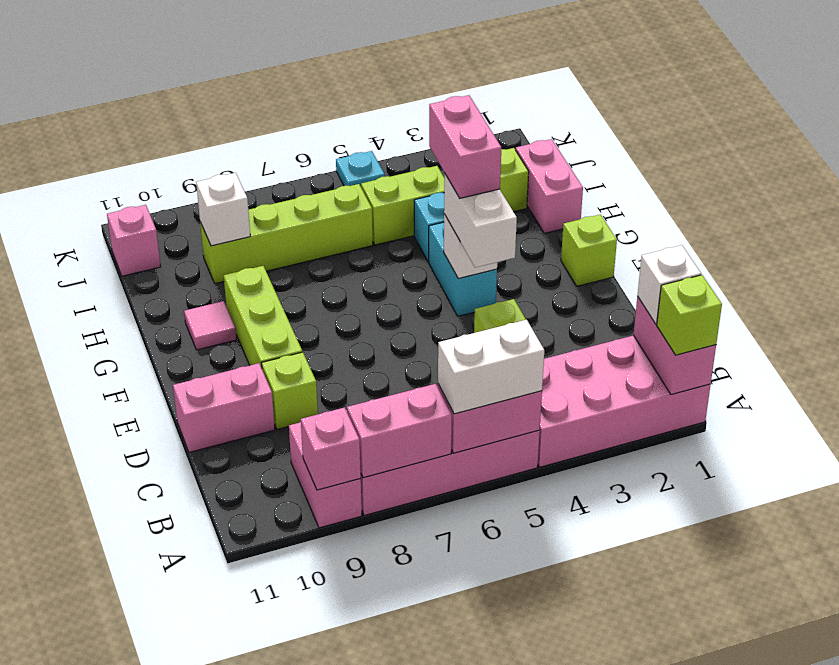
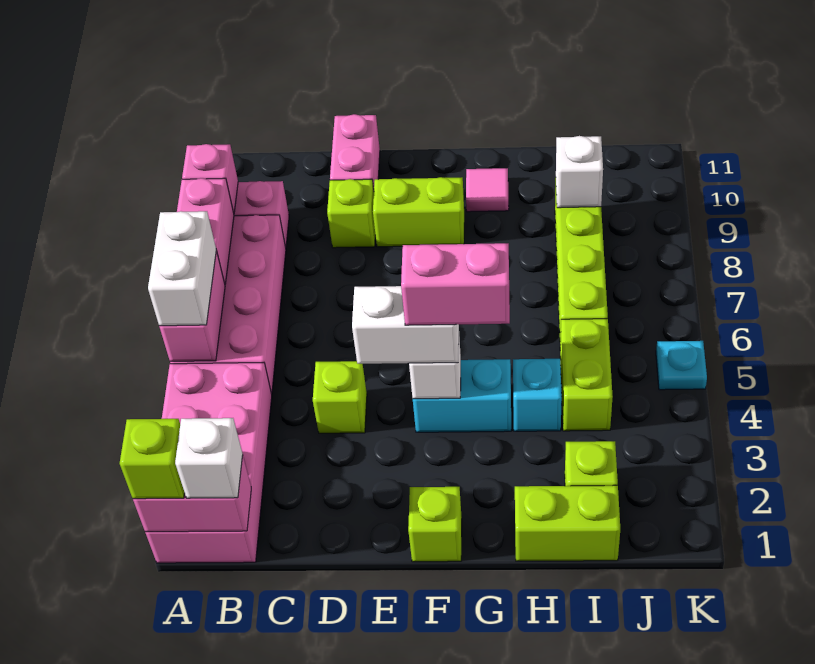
lime 1x3 brick [224,266,302,368] -> lime 1x2 brick [373,177,464,247]
pink 1x2 brick [516,139,583,233] -> lime 1x2 brick [515,485,620,561]
pink 1x1 brick [107,205,161,276] -> none

